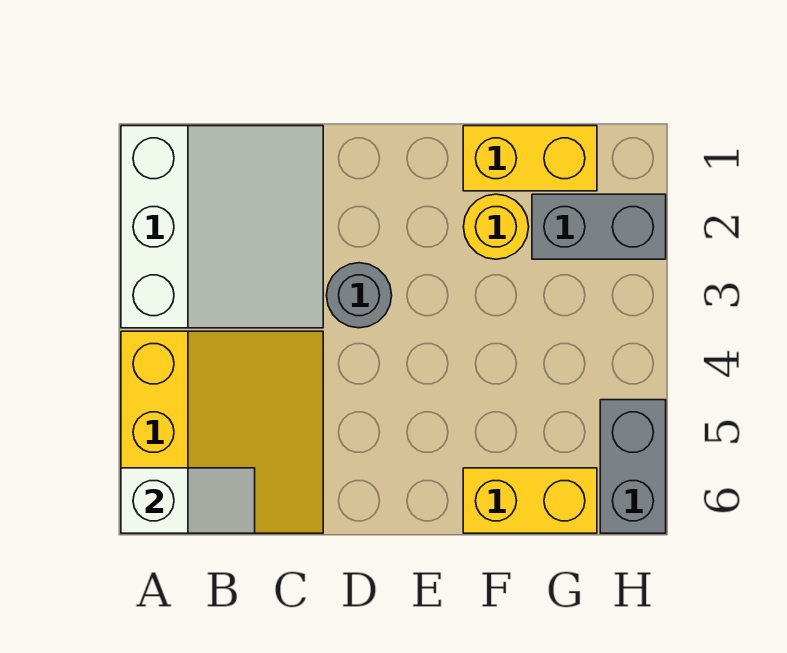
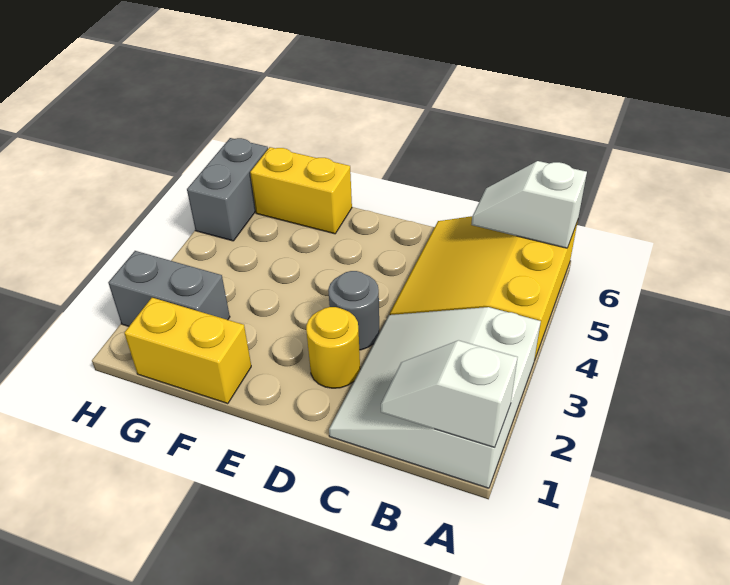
none -> white 1x2 slope [381,340,518,447]
yellow 1x1 round brick [463,194,529,259] -> yellow 1x1 round brick moved to [306,307,360,388]

